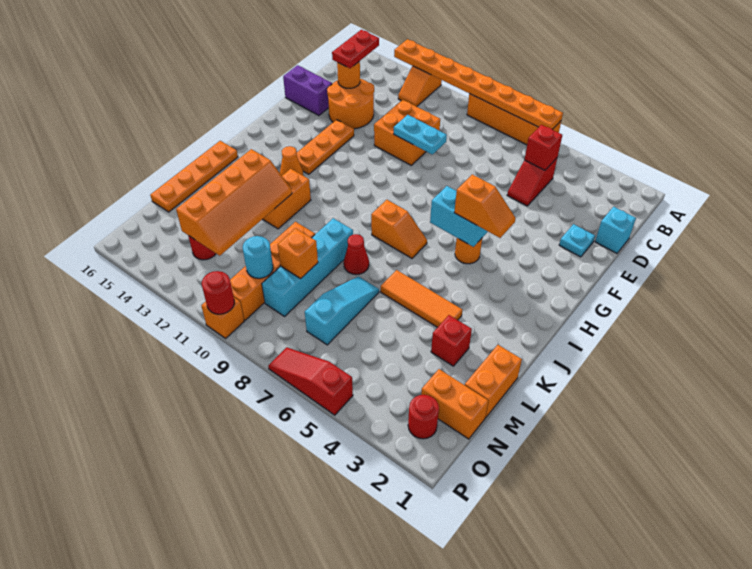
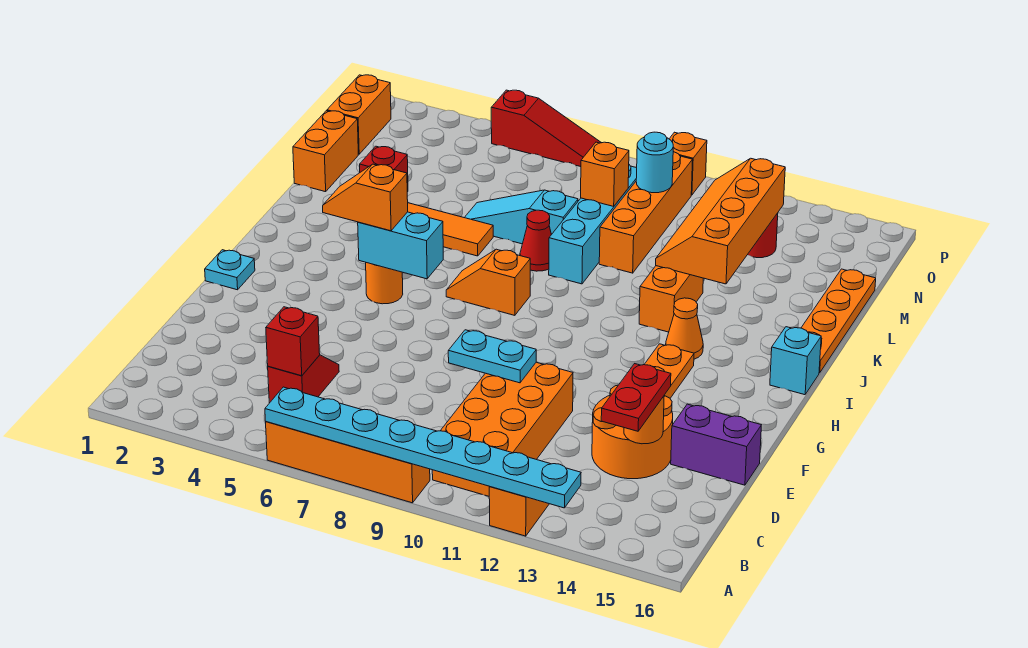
orange 1x8 plate [394,39,563,129] -> cyan 1x8 plate [265,387,581,508]
cyan 1x1 brick [595,207,636,253] -> cyan 1x1 brick moved to [770,327,821,395]
orange 2x2 brick [374,100,440,165] -> orange 2x4 brick [432,362,573,496]
cyan 1x1 plate [559,224,595,257] -> cyan 1x1 plate moved to [205,250,255,290]
cyan 1x3 slope [305,277,379,345] -> cyan 1x3 slope turned to [464,190,578,244]
orange 1x2 brick [421,369,488,439] -> orange 1x2 brick turned to [327,75,391,154]
red 1x1 round brick [408,395,439,439] -> none
red 1x1 round brick [202,271,234,314] -> none

